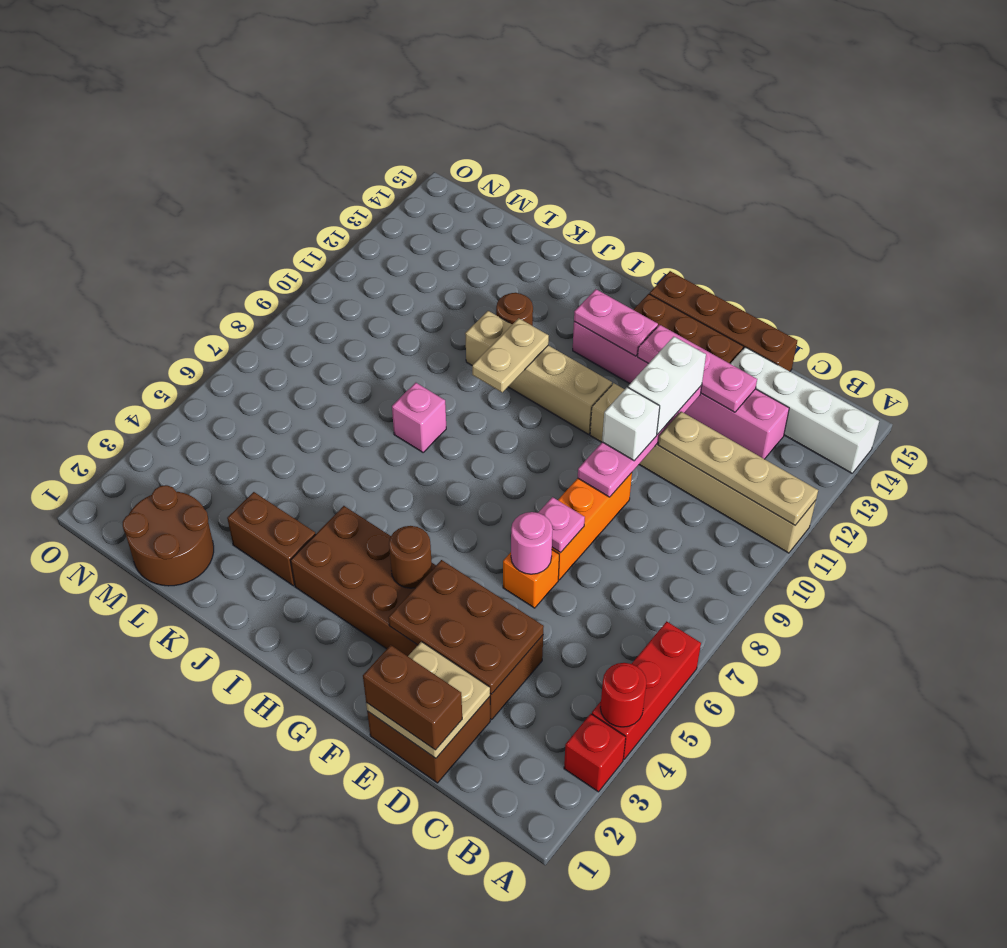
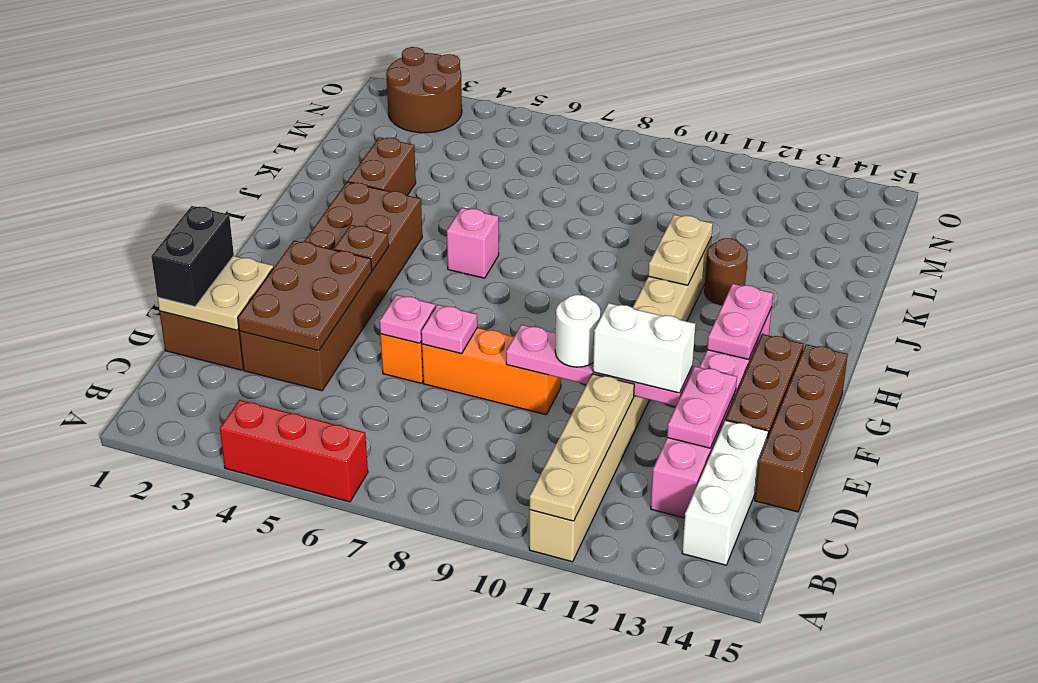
red 1x1 brick [564,714,626,792] -> none
red 1x1 round brick [600,663,647,727] -> none
white 1x4 brick [731,347,879,473] -> white 1x3 brick [682,420,768,565]
brown 1x2 brick [363,645,462,750] -> black 1x2 brick [151,206,234,306]
pink 1x3 plate [638,325,757,412] -> pink 1x2 plate [667,366,737,448]
pink 1x1 round brick [511,512,553,574] -> pink 1x1 plate [380,295,436,343]
white 1x1 brick [602,387,660,461] -> white 1x1 round brick [555,295,600,367]
brown 1x1 round brick [389,526,432,588] -> brown 1x1 plate [334,225,389,270]
tan 1x2 plate [472,318,549,392] -> tan 1x2 plate turned to [648,215,713,285]
pink 1x1 brick [392,383,446,452] -> pink 1x1 brick moved to [447,208,499,278]
brown 2x2 round brick [123,485,214,586] -> brown 2x2 round brick moved to [386,47,462,133]

